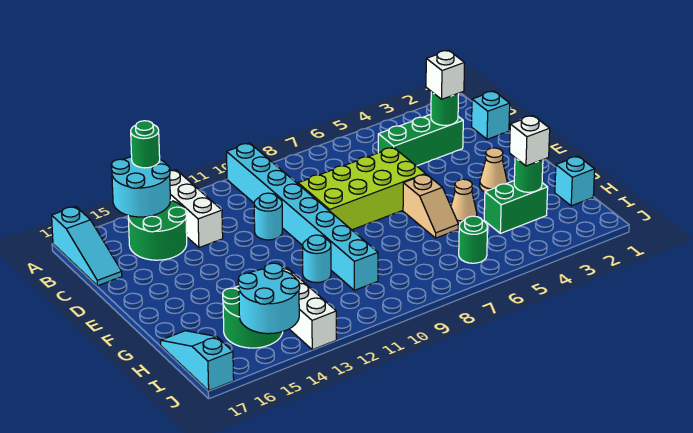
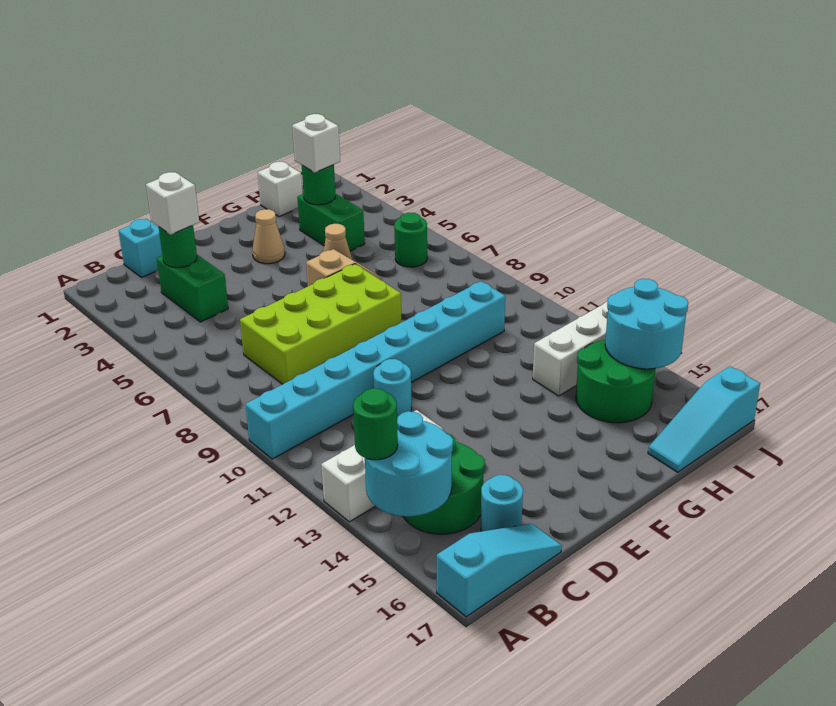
green 1x3 brick [378,114,463,166] -> green 1x2 brick [157,255,228,322]
lime 2x4 brick [298,147,425,230] -> lime 2x4 brick turned to [240,264,401,384]
cyan 1x1 round brick [303,235,331,283] -> cyan 1x1 round brick moved to [481,475,523,531]
cyan 1x1 brick [555,156,595,206] -> white 1x1 brick [258,162,303,217]

